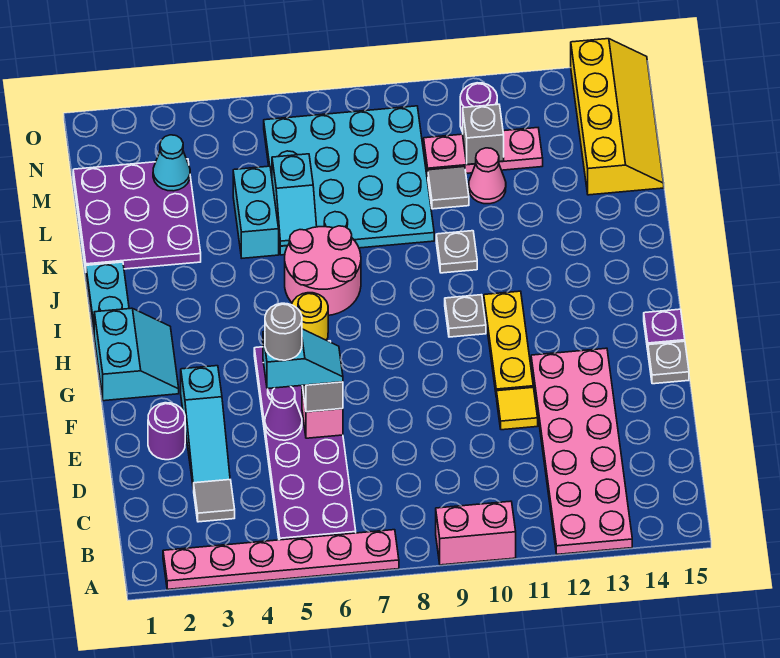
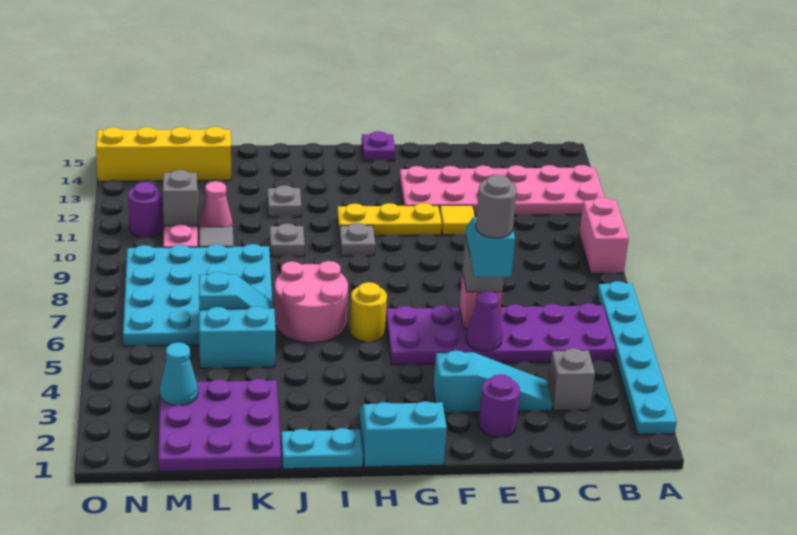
pink 1x6 plate [163,530,399,589] -> cyan 1x6 plate [597,281,677,434]
grey 1x1 tile [194,480,235,522] -> grey 1x1 brick [548,348,595,411]
grey 1x1 plate [648,341,689,384] -> grey 1x1 plate moved to [267,185,301,217]

